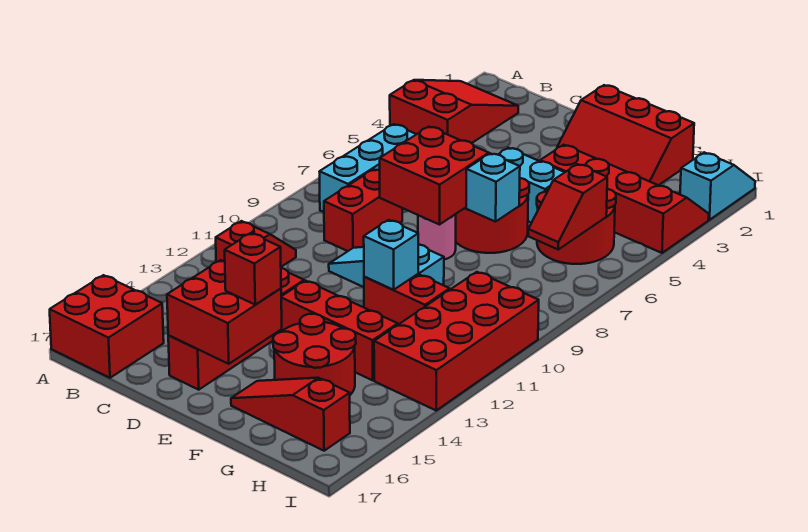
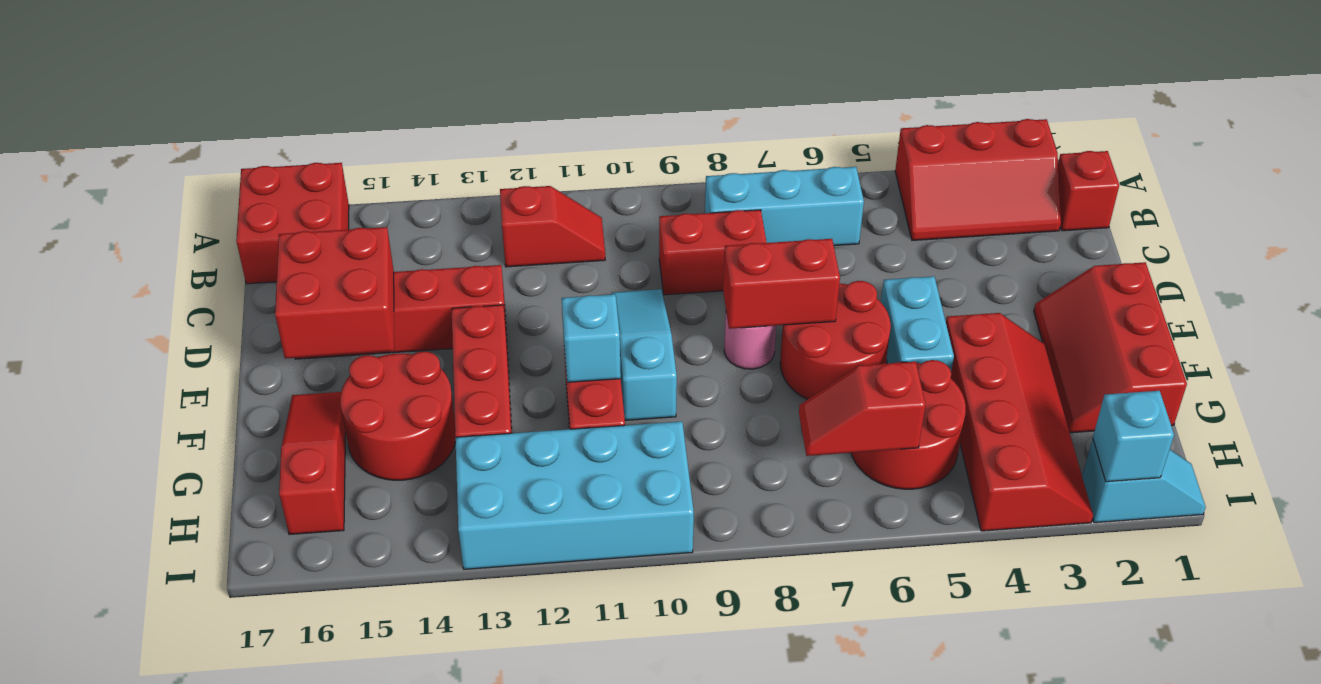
red 2x3 slope [390,80,518,143] -> red 2x3 slope turned to [895,119,1061,240]
red 2x2 brick [380,127,489,225] -> red 1x2 brick [723,239,840,329]
red 1x1 brick [225,233,281,304] -> red 1x1 brick moved to [1058,151,1119,231]
cyan 1x1 brick [466,153,520,222] -> cyan 1x1 brick moved to [1093,391,1174,482]
red 2x4 brick [374,272,539,410] -> cyan 2x4 brick [455,421,694,569]

